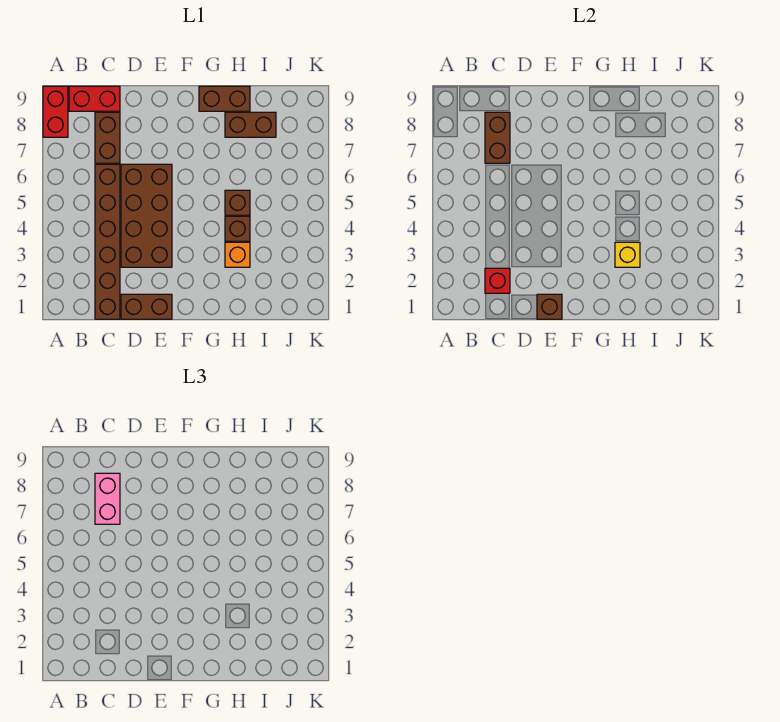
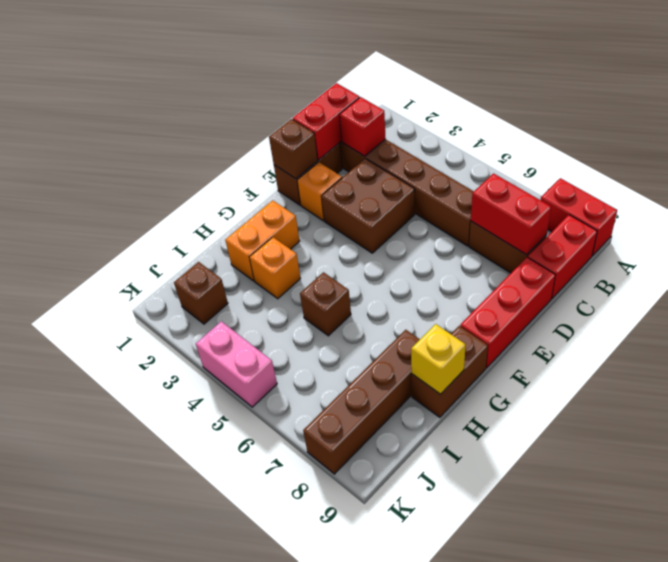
none -> red 1x2 brick [292,83,360,160]
brown 1x2 brick [485,112,510,163] -> red 1x2 brick [471,173,551,255]
pink 1x2 brick [95,473,120,524] -> pink 1x2 brick moved to [196,321,277,407]
brown 2x4 brick [121,164,172,267] -> brown 2x2 brick [321,159,415,253]
none -> red 1x3 brick [460,257,555,368]
none -> orange 1x1 brick [297,162,342,220]
none -> orange 1x2 brick [225,200,300,281]
yellow 1x1 brick [615,242,640,267] -> yellow 1x1 brick moved to [411,324,466,394]
brown 1x1 brick [225,216,250,241] -> brown 1x1 brick moved to [174,262,228,324]
brown 1x2 brick [225,112,276,137] -> brown 1x4 brick [303,330,420,474]

